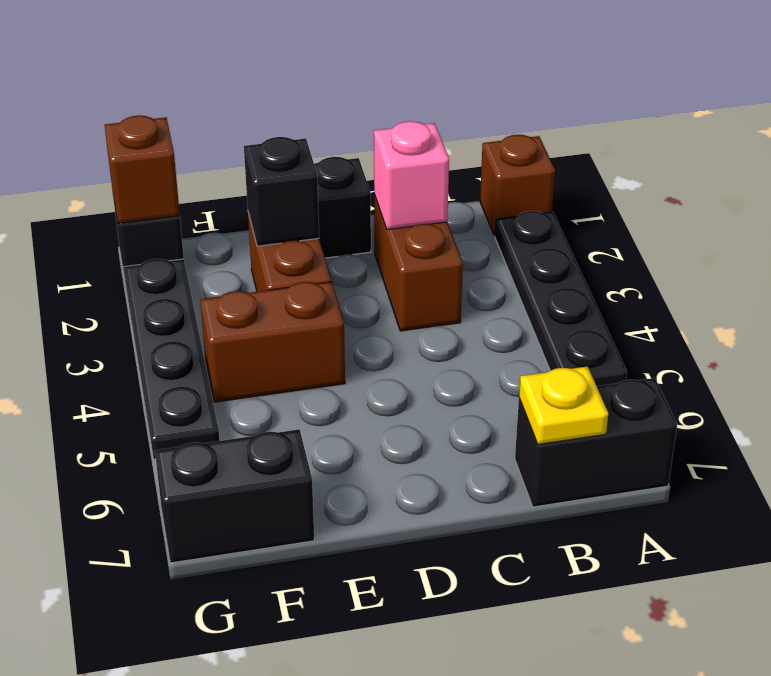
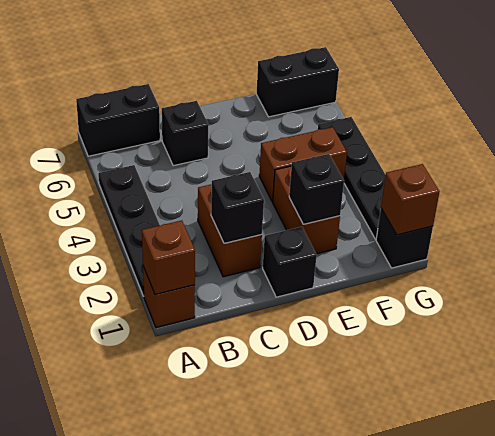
none -> brown 1x1 brick [142,221,195,295]
yellow 1x1 plate [519,366,608,444] -> none
pink 1x1 brick [374,121,449,230] -> black 1x1 brick [211,172,264,243]
none -> black 1x1 brick [162,101,209,166]

